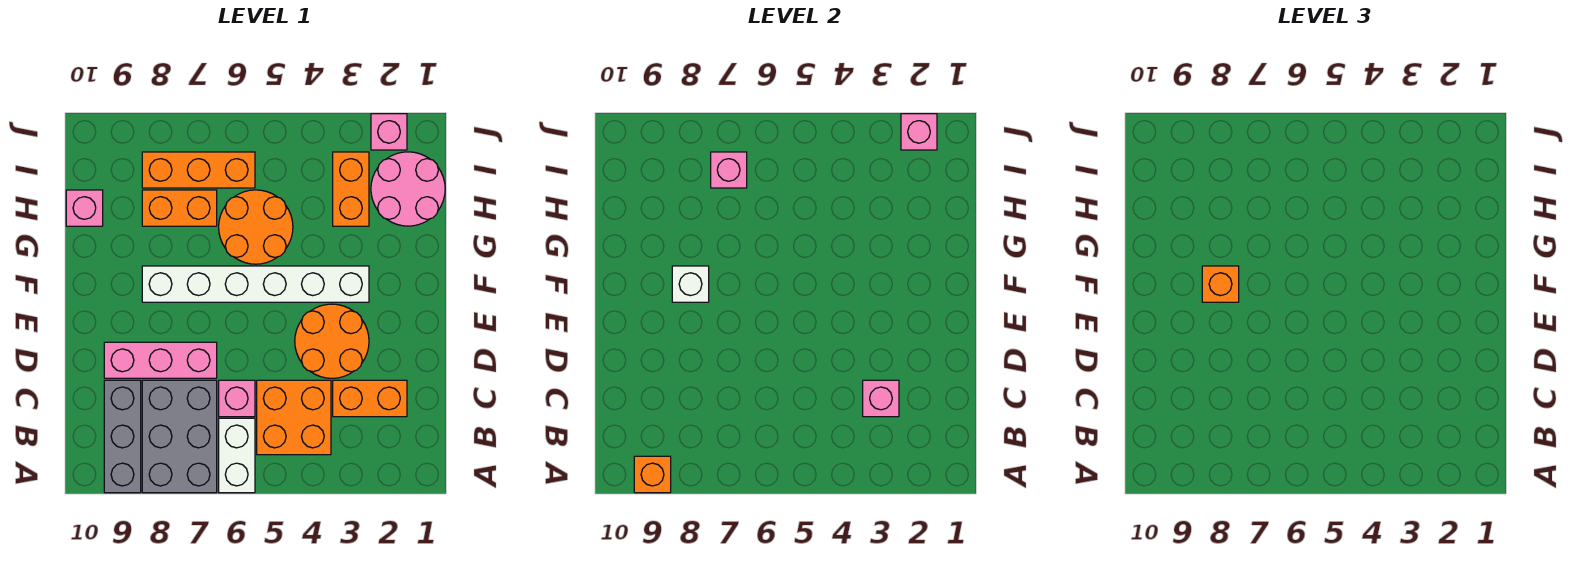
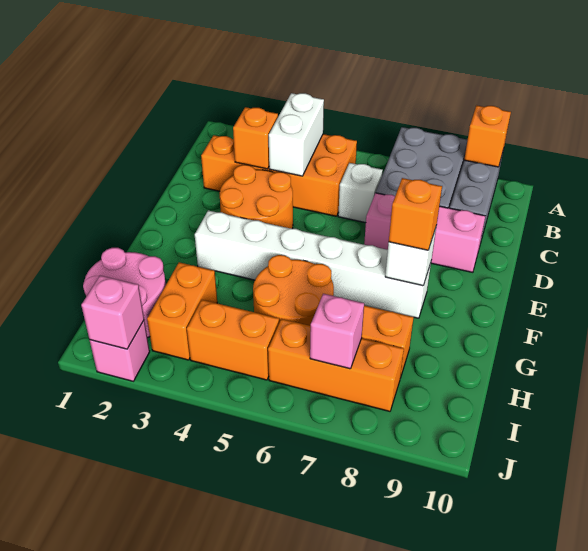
white 1x2 brick [219,418,255,493] -> white 1x2 brick moved to [269,93,324,176]
pink 1x1 brick [863,380,899,417] -> orange 1x1 brick [233,107,278,169]
pink 1x1 brick [219,380,255,417] -> white 1x1 brick [338,163,383,223]
pink 1x1 brick [66,190,103,226] -> none
none -> orange 1x2 brick [187,300,279,380]

